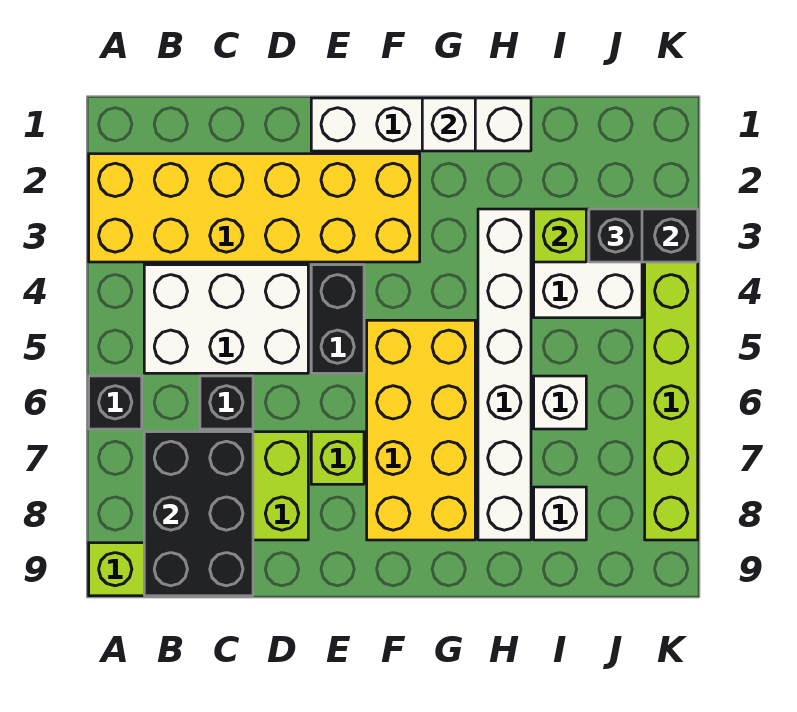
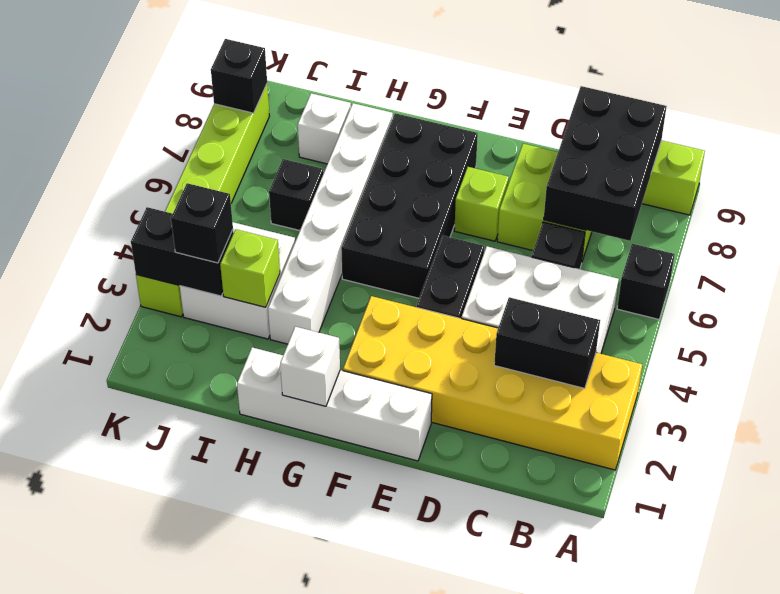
none -> black 1x2 brick [494,297,600,388]
yellow 2x4 brick [367,320,475,540] -> black 2x4 brick [341,113,478,298]
white 1x1 brick [534,376,586,429] -> black 1x1 brick [269,159,324,231]
none -> black 1x1 brick [211,39,267,113]

